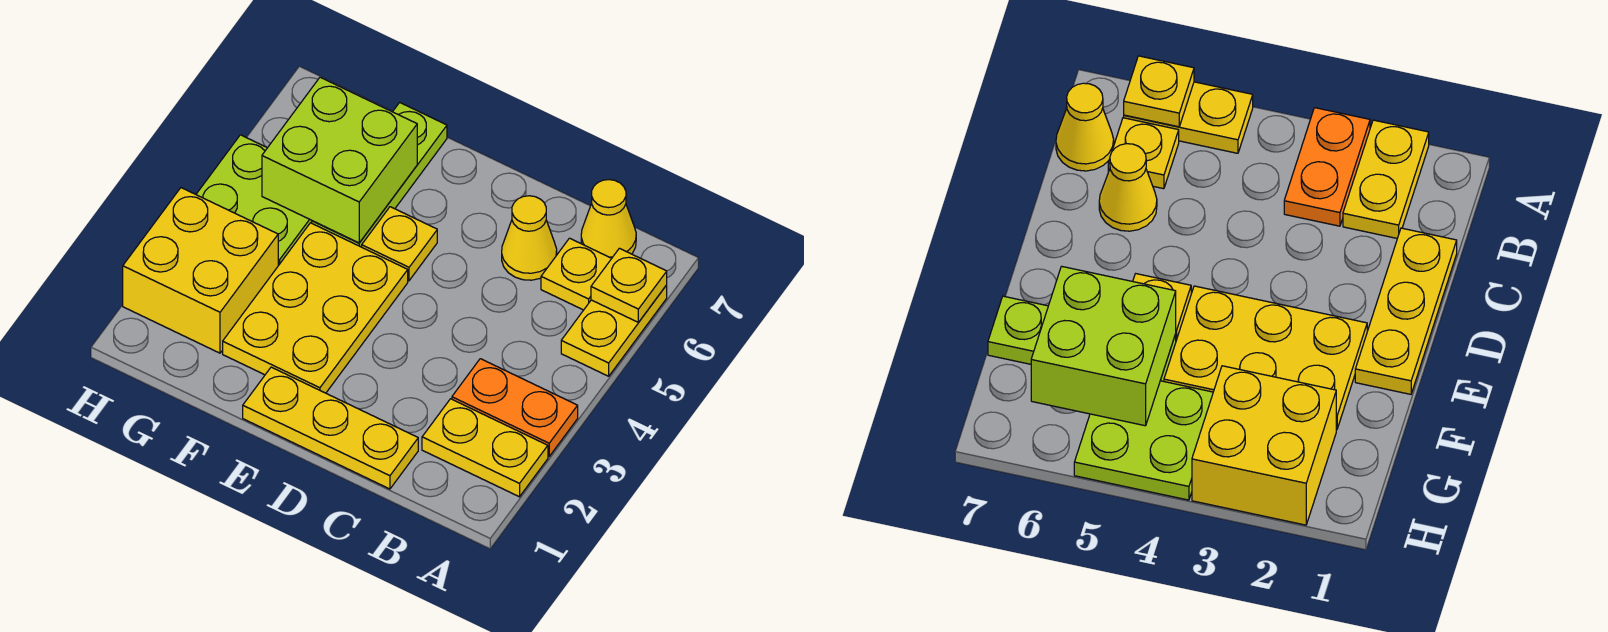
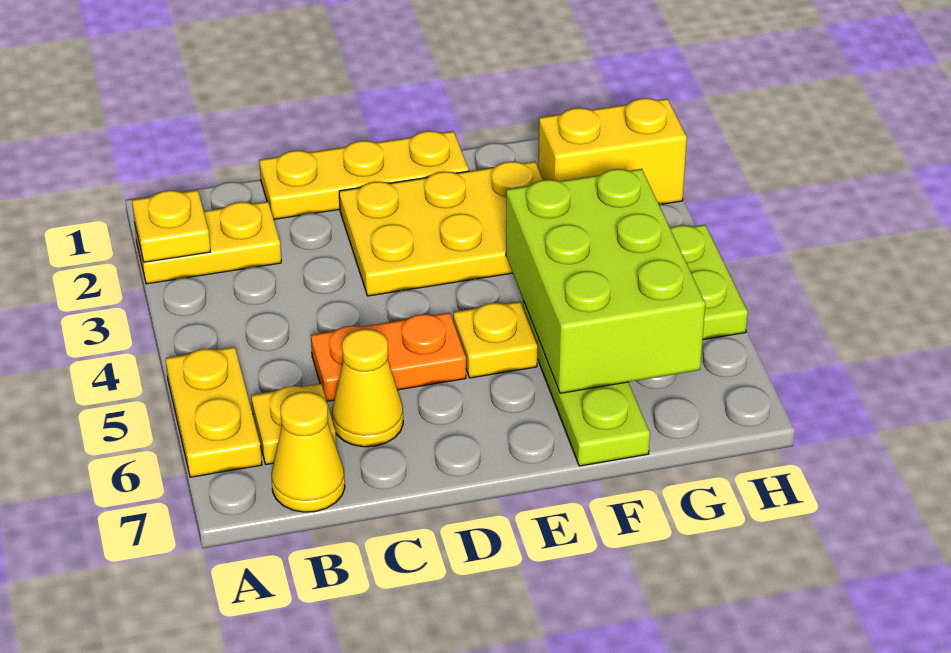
orange 1x2 plate [452,359,578,456] -> orange 1x2 plate moved to [311,313,466,401]
yellow 1x1 plate [591,248,667,322] -> yellow 1x1 plate moved to [132,190,211,262]
yellow 2x3 plate [223,223,408,393] -> yellow 2x3 plate turned to [339,161,543,296]
lime 2x2 brick [262,77,417,243] -> lime 2x3 brick [506,169,705,393]
yellow 2x2 brick [123,188,278,353] -> yellow 1x2 brick [538,98,687,204]

